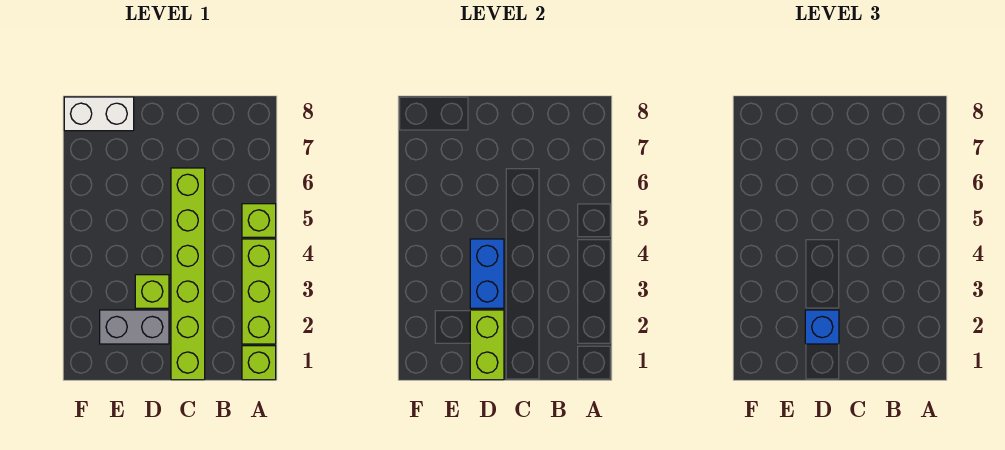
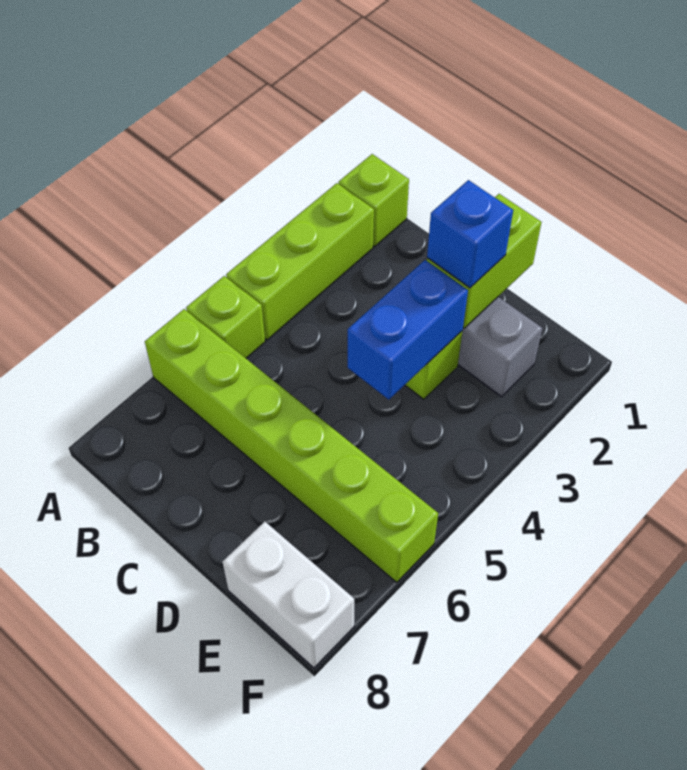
lime 1x6 brick [171,168,205,380] -> lime 1x6 brick turned to [145,309,438,582]

